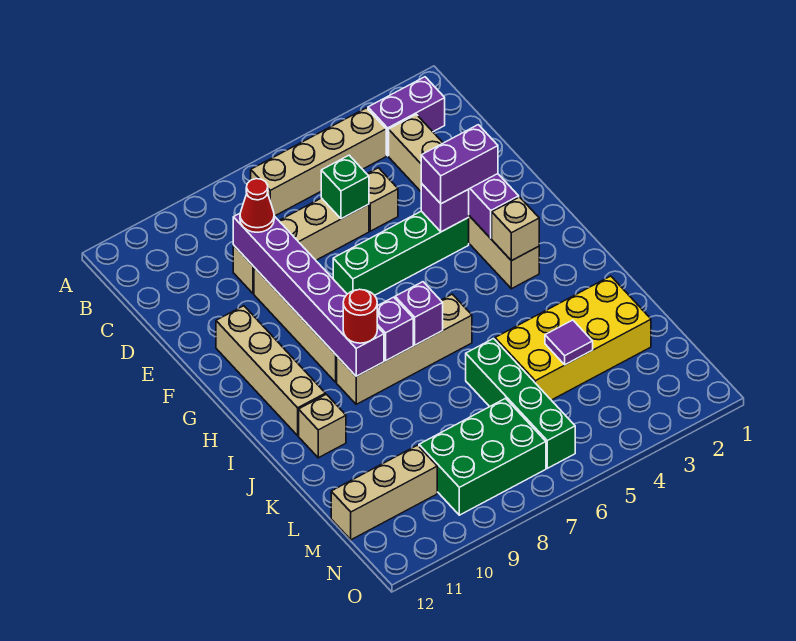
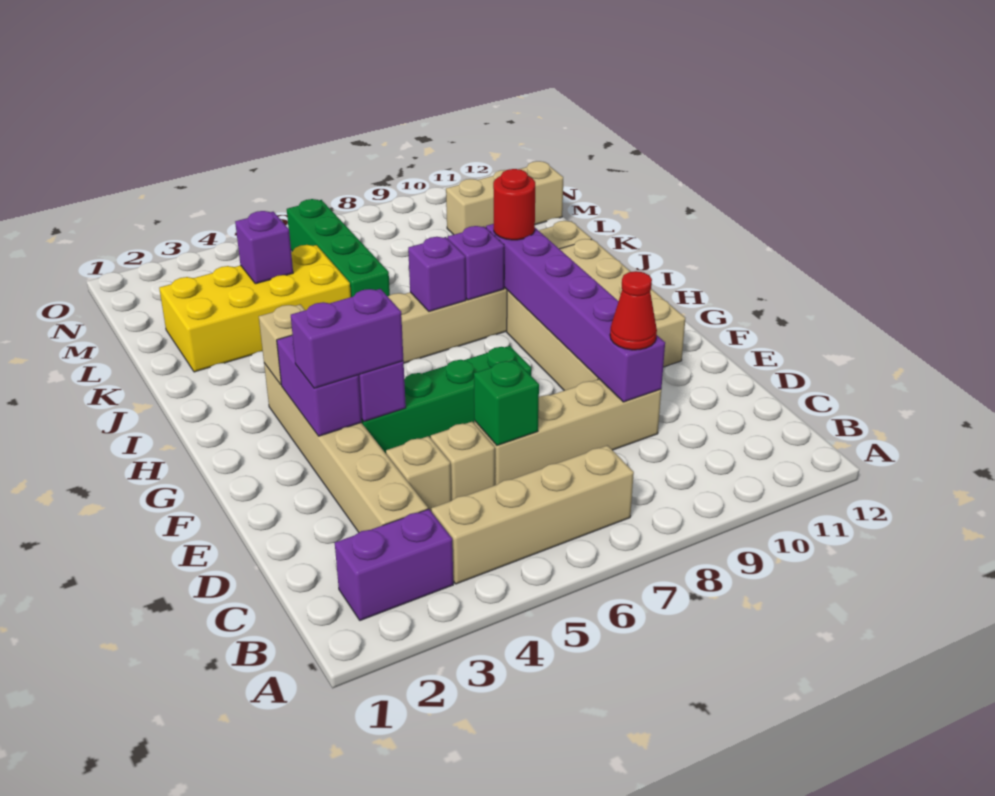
none -> tan 1x1 brick [386,436,451,511]
purple 1x1 tile [545,320,593,365] -> purple 1x1 brick [235,211,293,284]
green 2x3 brick [419,398,546,515] -> none

